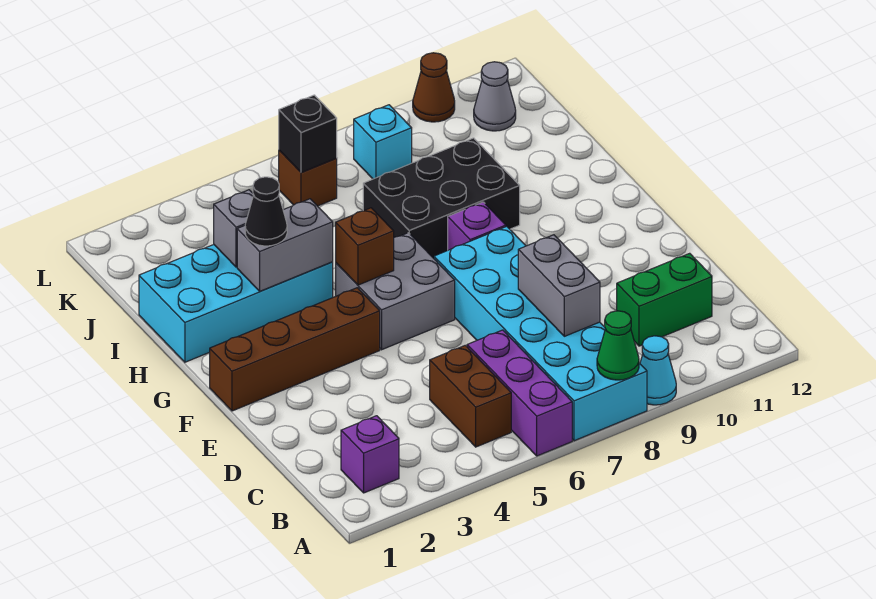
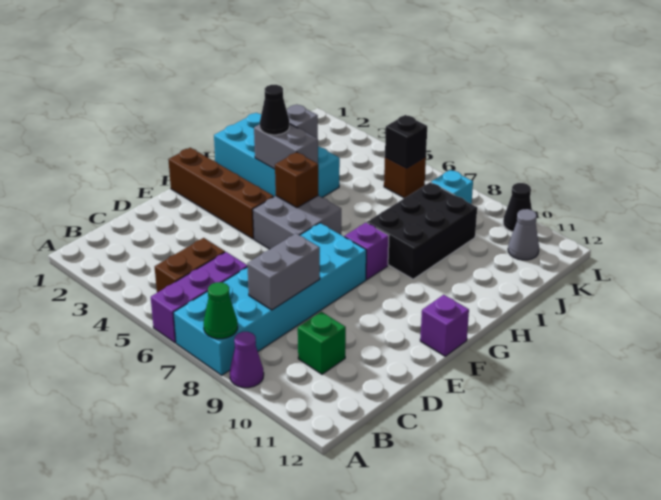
cyan 1x1 cone [640,336,676,405] -> purple 1x1 cone [230,332,264,388]
purple 1x1 brick [341,416,399,493] -> purple 1x1 brick moved to [420,295,469,356]
green 1x2 brick [617,253,712,346] -> green 1x1 brick [298,312,346,374]
black 2x3 brick [363,138,520,258] -> black 2x3 brick turned to [367,182,477,279]
brown 1x1 cone [413,53,455,122] -> black 1x1 cone [503,183,532,232]

